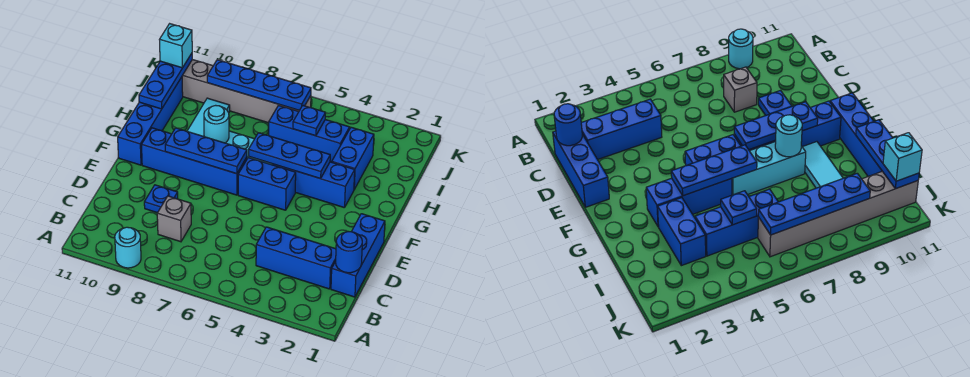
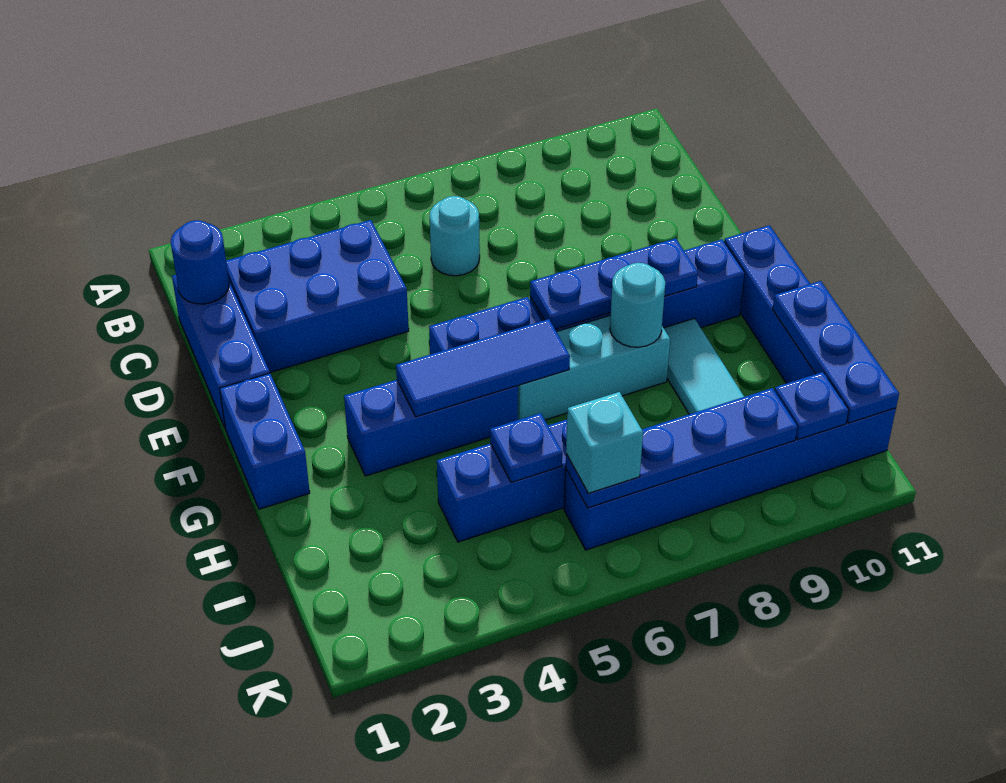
cyan 1x1 round brick [115,227,141,268] -> cyan 1x1 round brick moved to [430,196,480,276]
blue 1x3 brick [256,227,336,289] -> blue 2x3 brick [226,220,409,372]
grey 1x1 brick [157,196,191,242] -> none
blue 1x1 plate [144,185,178,213] -> blue 1x1 plate moved to [775,372,849,440]
blue 1x3 plate [249,133,330,179] -> blue 1x3 tile [396,319,570,417]
blue 1x2 brick [332,127,374,189] -> blue 1x2 brick moved to [220,373,310,509]
grey 1x6 brick [182,60,311,123] -> blue 1x6 brick [564,408,896,550]
cyan 1x1 brick [159,24,192,68] -> cyan 1x1 brick moved to [566,392,643,493]

